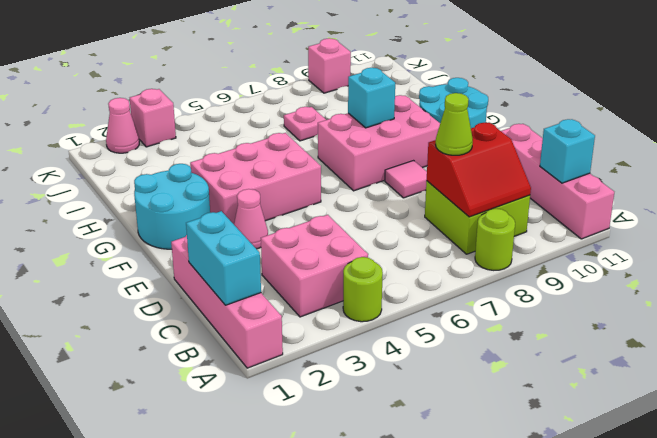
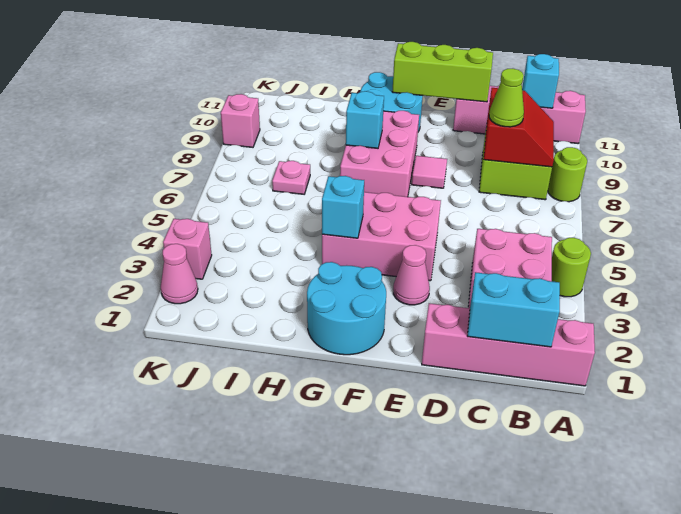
none -> lime 1x3 brick [392,42,493,102]
pink 2x3 brick [190,133,321,224] -> pink 2x3 brick turned to [322,192,441,281]
none -> cyan 1x1 brick [322,176,364,238]

